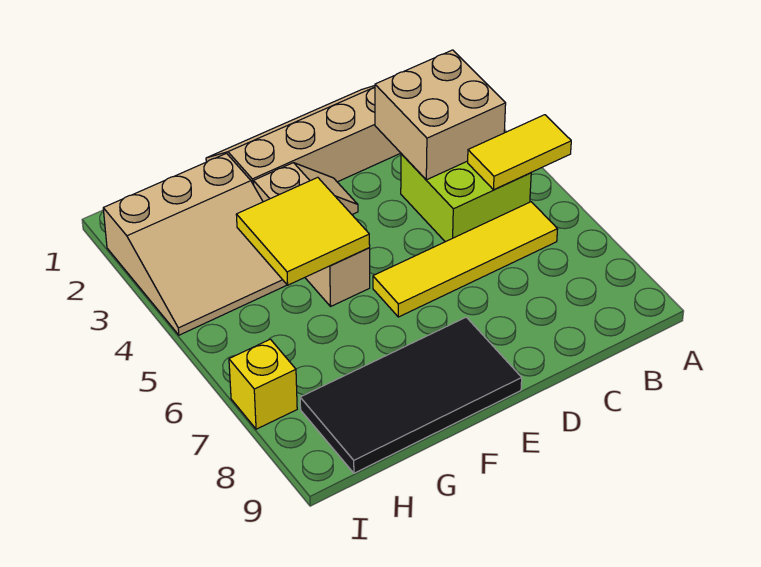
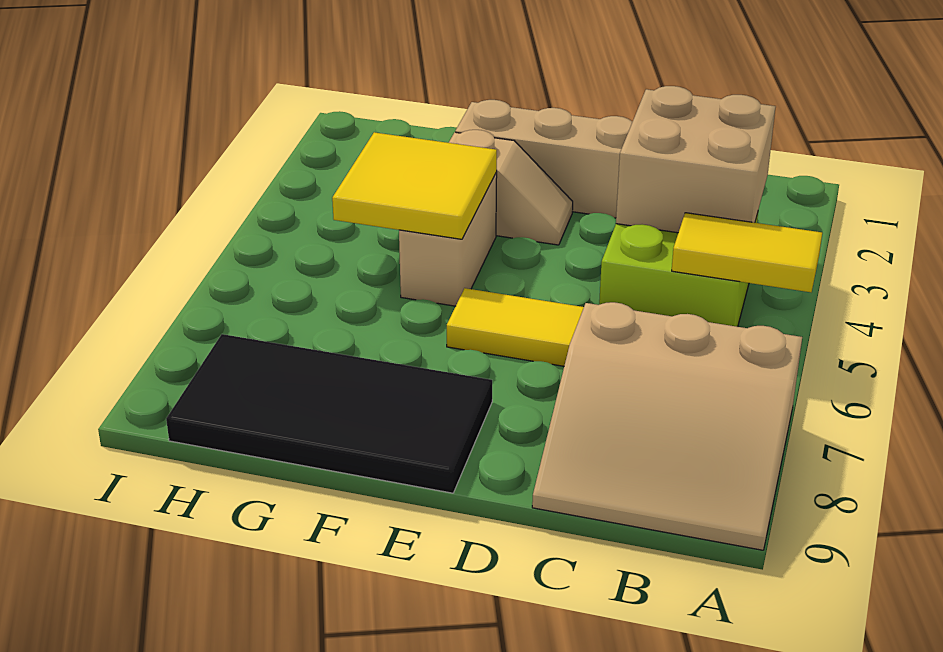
tan 3x3 slope [103,153,287,335] -> tan 3x3 slope moved to [532,302,802,550]
yellow 1x1 brick [229,339,297,429] -> none

